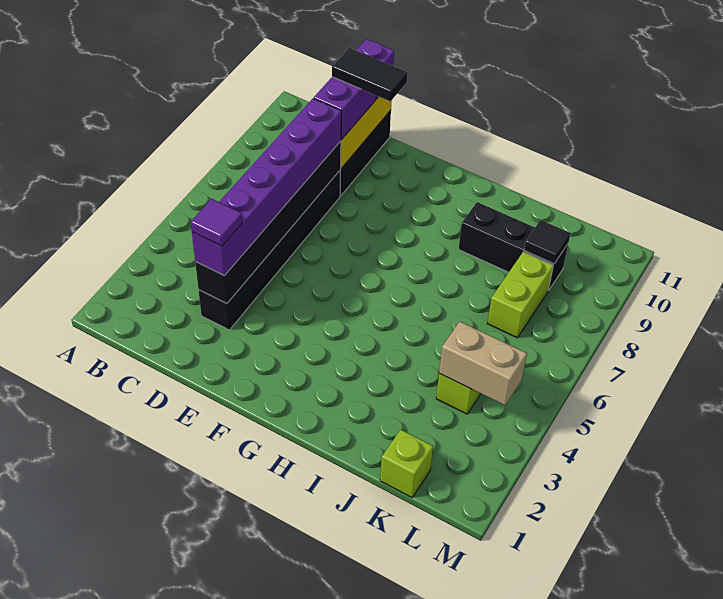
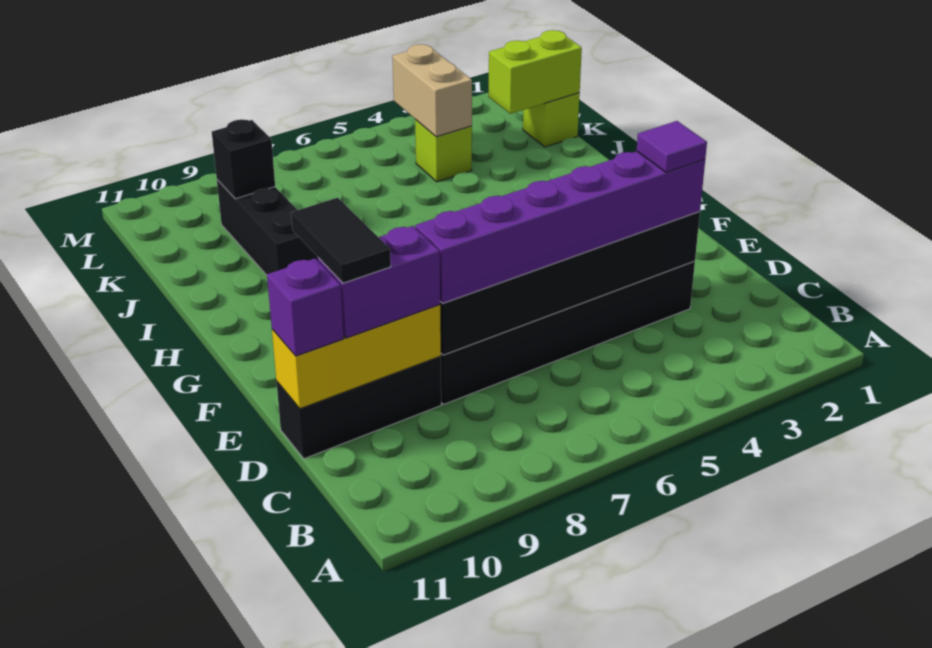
lime 1x2 brick [487,252,553,338] -> lime 1x2 brick moved to [488,30,582,114]
black 1x1 tile [524,220,571,264] -> black 1x1 brick [212,119,275,199]

